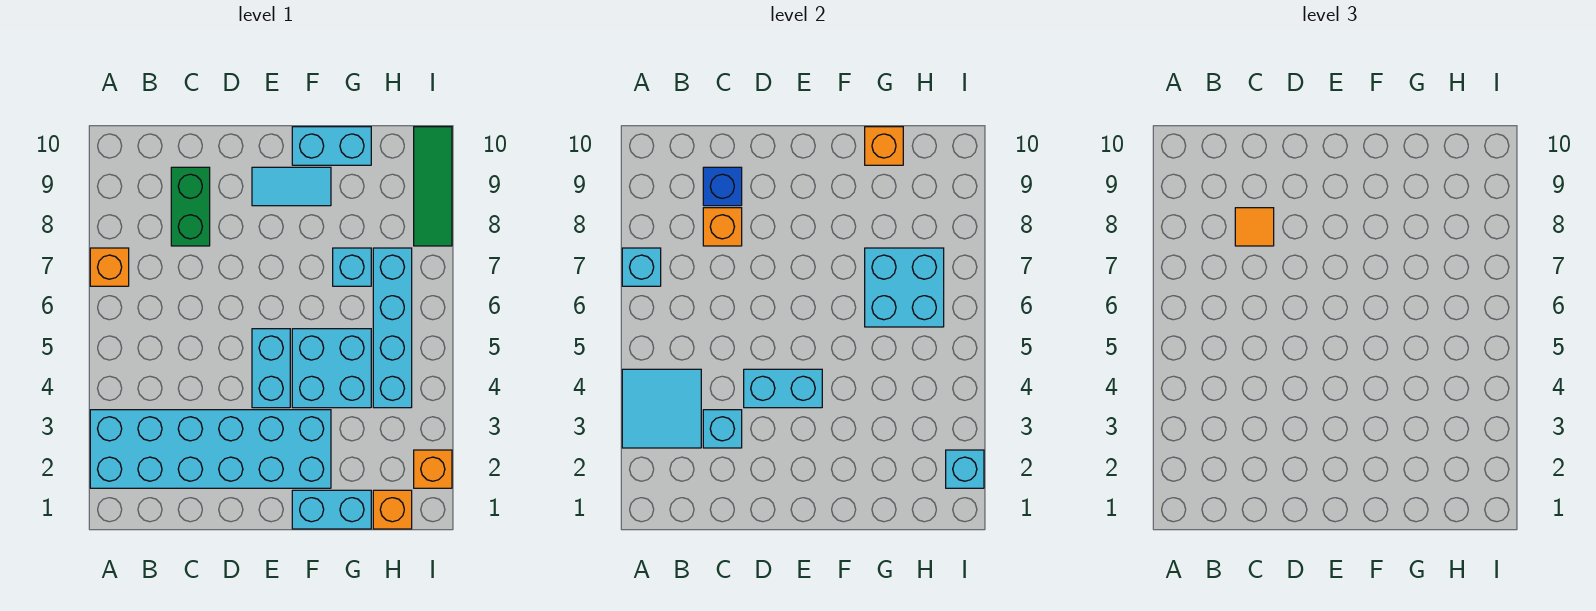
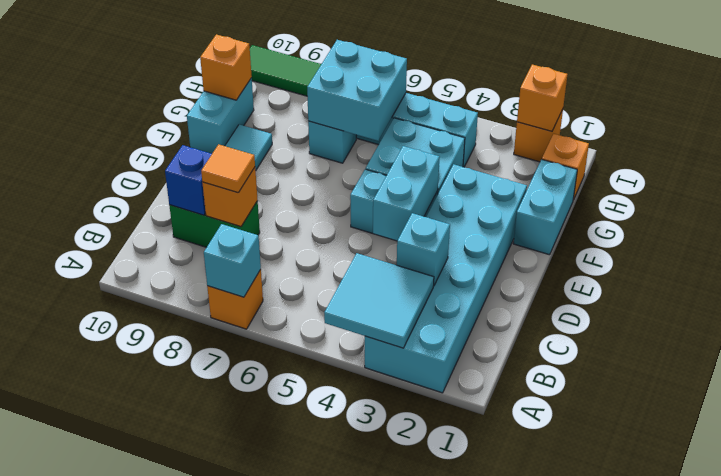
cyan 1x1 brick [946,450,984,488] -> orange 1x1 brick [517,65,568,131]

